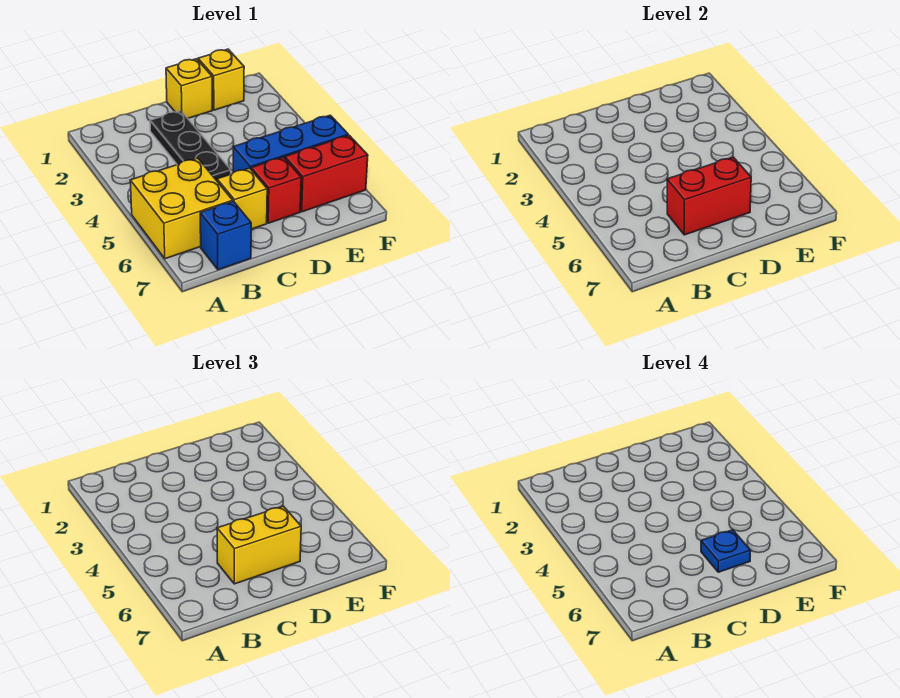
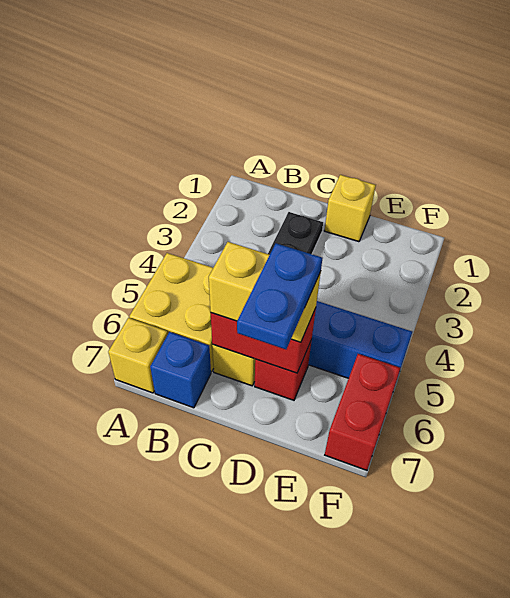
blue 1x1 plate [701,530,751,572] -> blue 1x2 plate [237,243,322,349]
yellow 1x1 brick [198,49,244,110] -> yellow 1x1 brick moved to [108,318,168,393]
red 1x2 brick [285,135,368,212] -> red 1x2 brick turned to [325,354,401,470]

